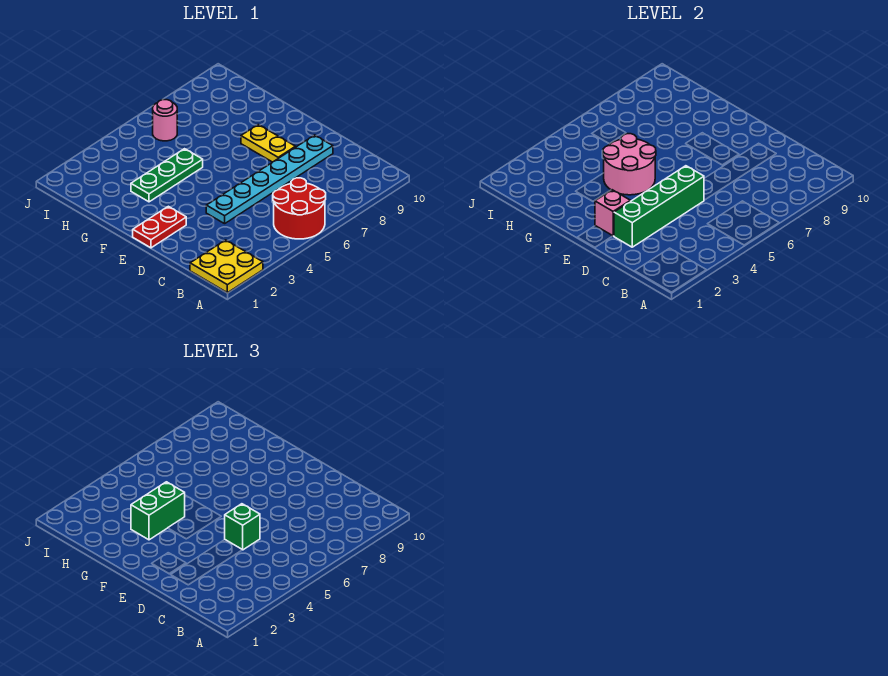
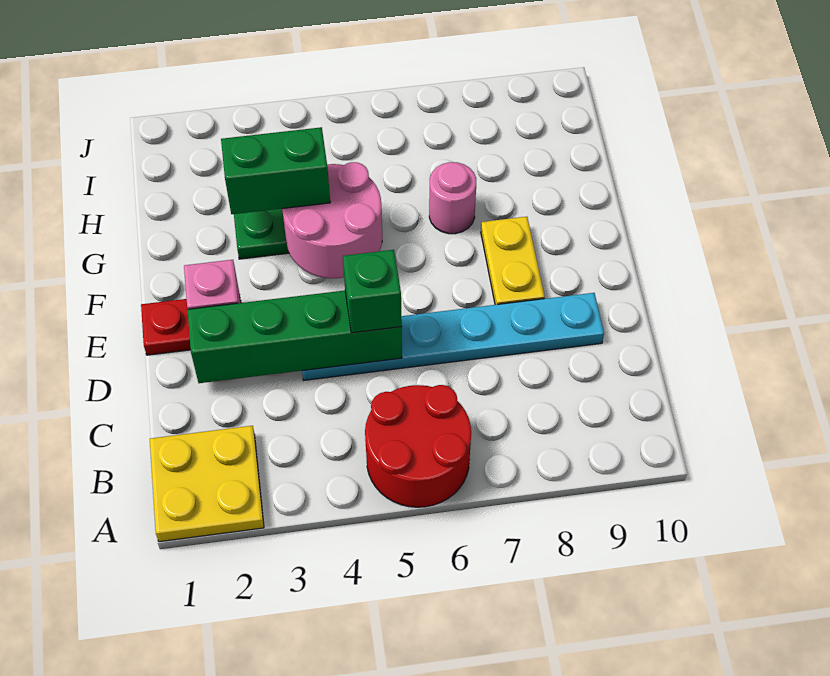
pink 1x1 round brick [153,100,177,141] -> pink 1x1 round brick moved to [429,162,476,234]

